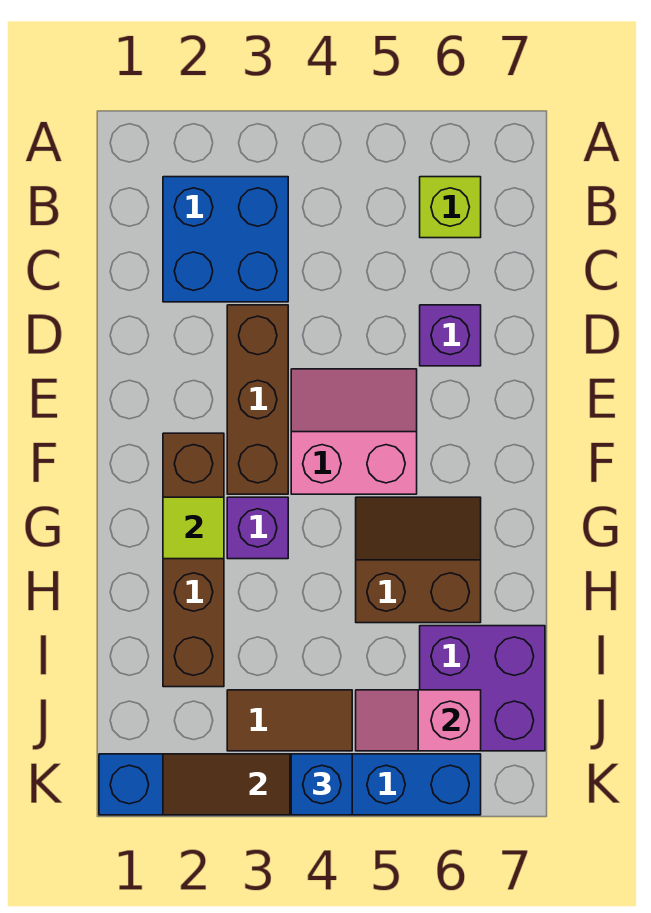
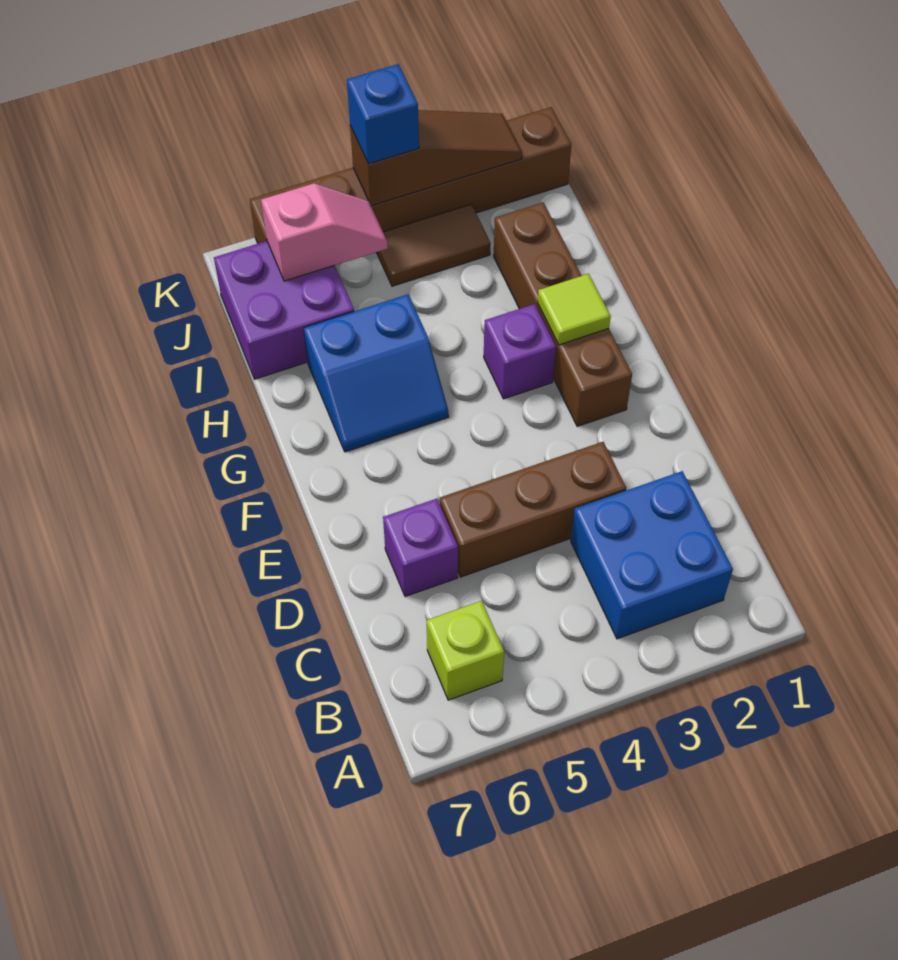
brown 1x3 brick [227,305,288,494] -> brown 1x3 brick turned to [440,442,626,577]
pink 2x2 slope [291,369,417,494] -> none
brown 2x2 slope [356,497,481,623] -> blue 2x2 slope [304,294,449,452]
blue 1x6 brick [99,754,481,815] -> brown 1x6 brick [250,107,572,244]

